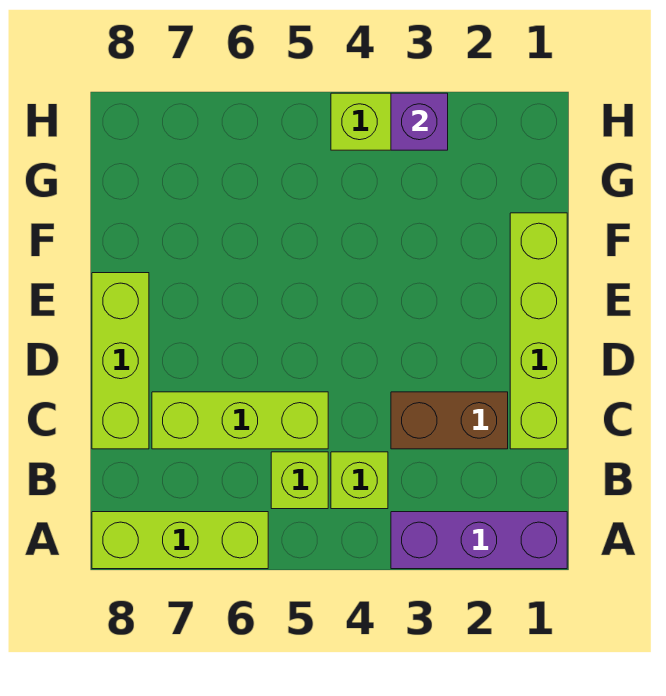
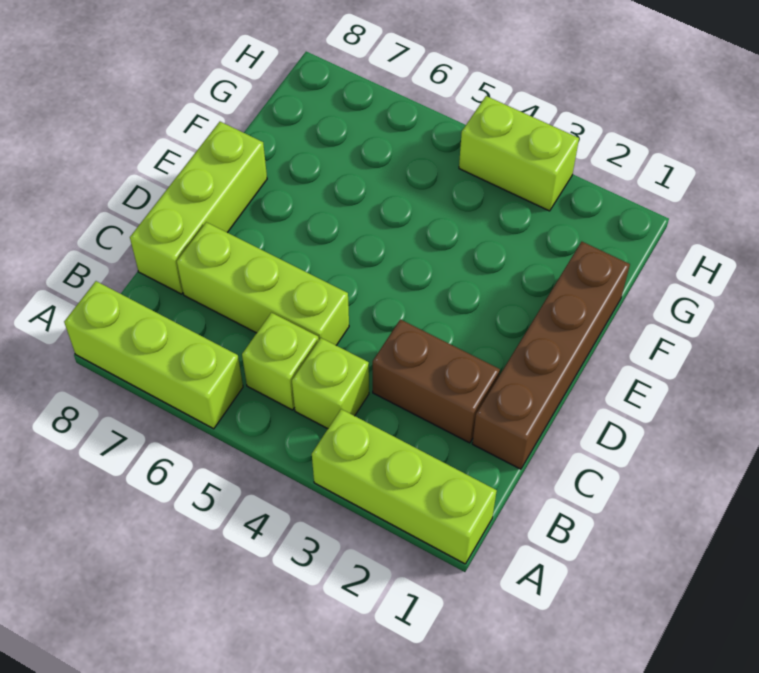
purple 1x3 brick [391,512,567,569] -> lime 1x3 brick [312,409,497,564]
lime 1x4 brick [510,213,567,449] -> brown 1x4 brick [472,242,630,469]
purple 1x1 brick [391,93,448,150] -> none

